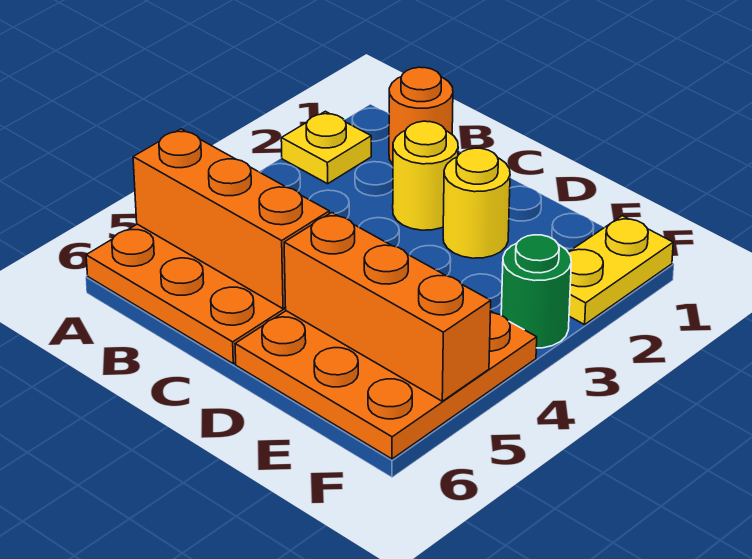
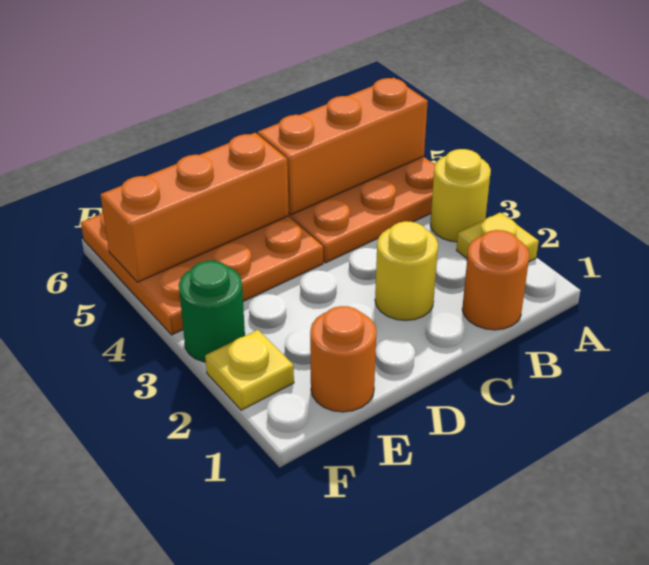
yellow 1x1 round brick [443,148,510,258] -> yellow 1x1 round brick moved to [430,149,491,242]
none -> orange 1x1 round brick [310,306,376,412]
yellow 1x2 plate [568,216,673,325] -> yellow 1x1 plate [205,330,294,410]

